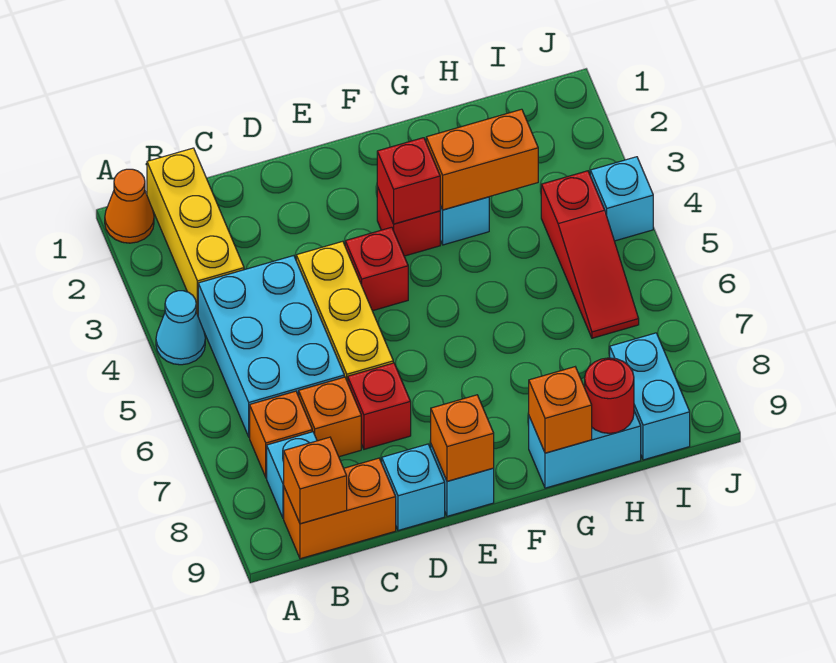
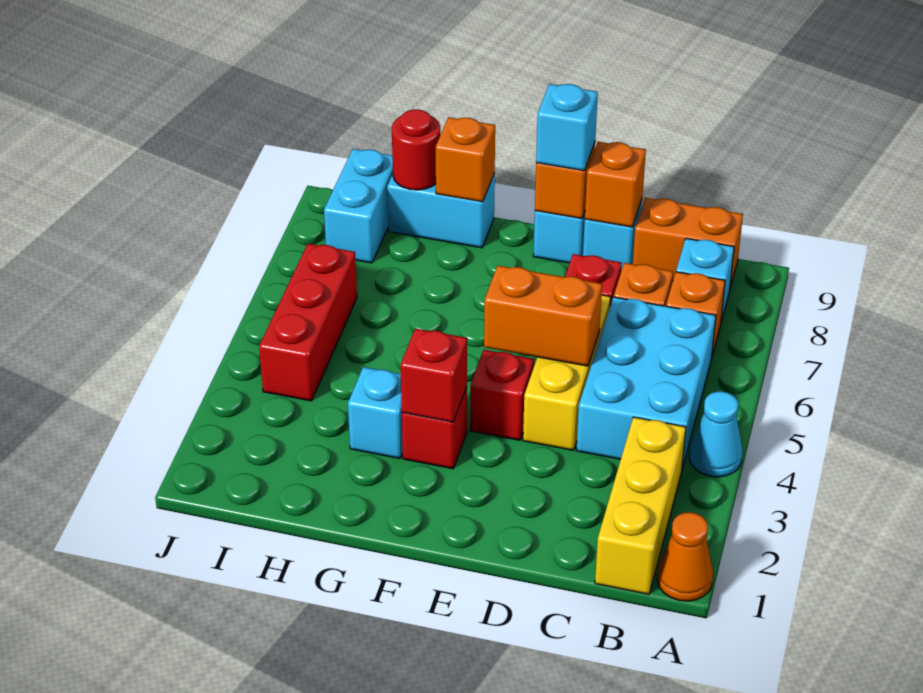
orange 1x1 brick [284,437,347,524] -> orange 1x1 brick moved to [585,142,646,227]
orange 1x2 brick [426,109,538,210] -> orange 1x2 brick moved to [484,266,602,366]
red 1x3 slope [541,171,639,338] -> red 1x3 brick [259,244,357,401]
cyan 1x1 brick [590,157,653,241] -> cyan 1x1 brick moved to [536,84,598,171]

